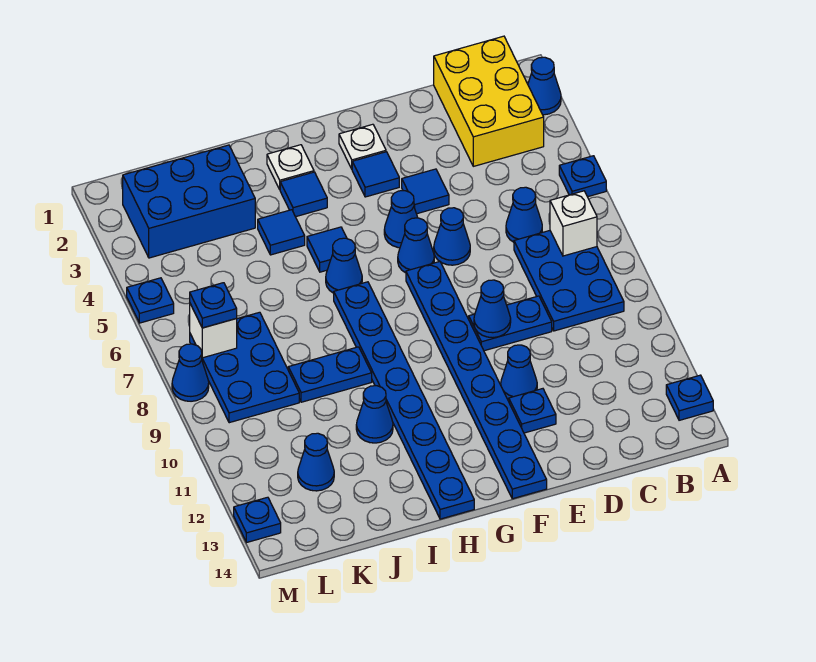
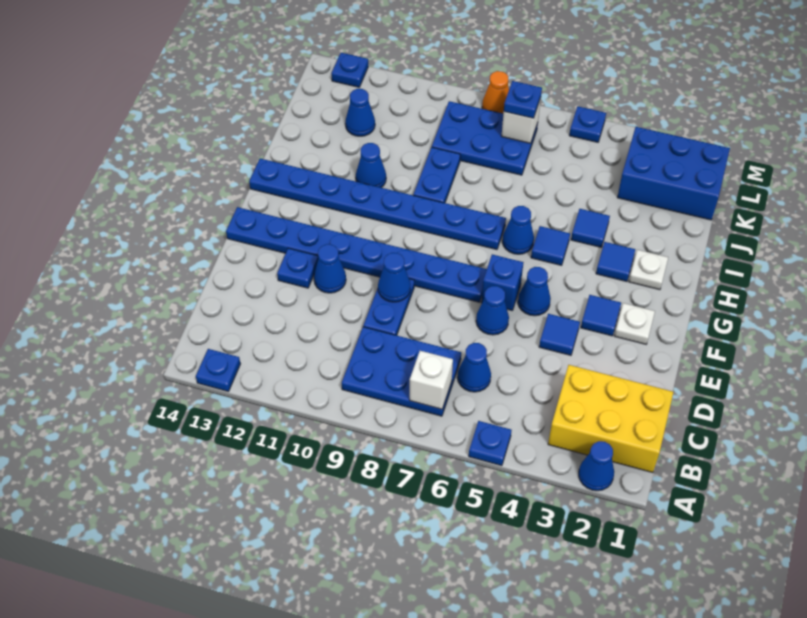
blue 1x1 cone [398,218,434,273] -> blue 1x1 brick [481,254,523,311]
blue 2x3 brick [123,145,255,258] -> blue 2x3 brick turned to [617,127,730,220]
blue 1x1 cone [172,344,209,401] -> orange 1x1 cone [482,71,509,114]

